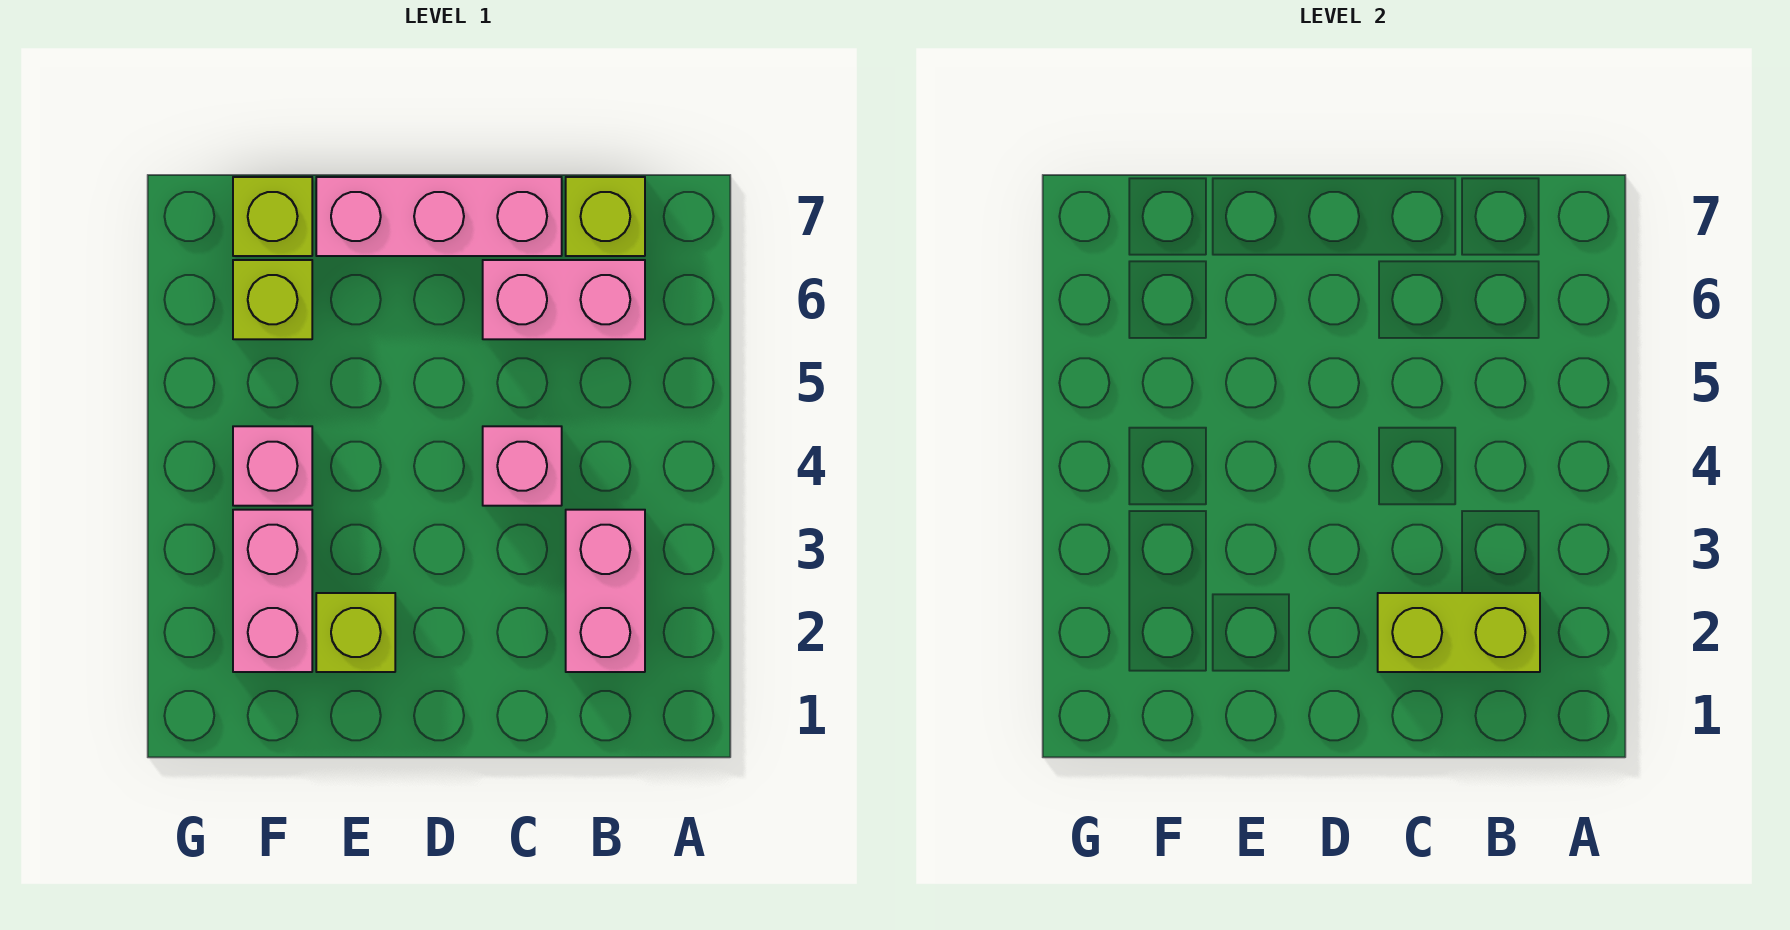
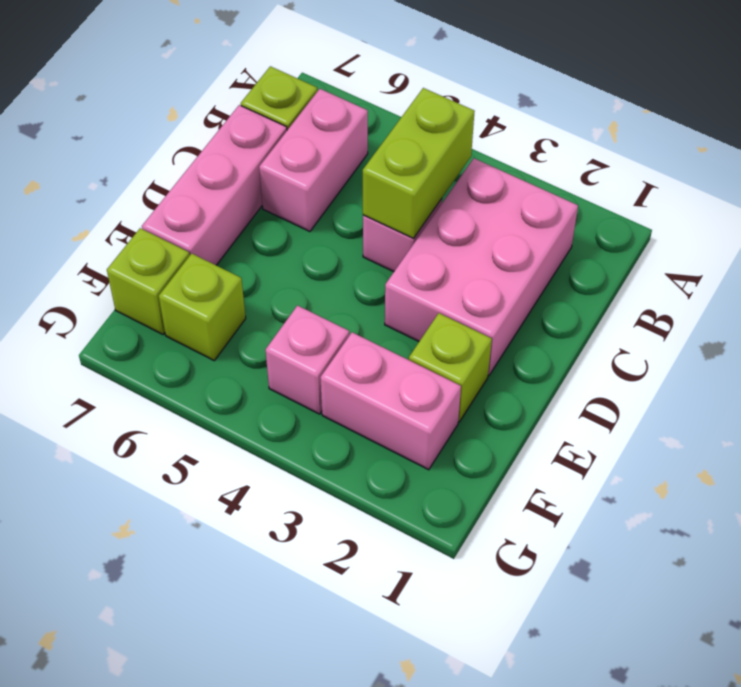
pink 1x2 brick [566,510,645,672] -> pink 2x3 brick [385,158,578,376]
lime 1x2 brick [1378,593,1540,672] -> lime 1x2 brick moved to [363,88,475,238]

